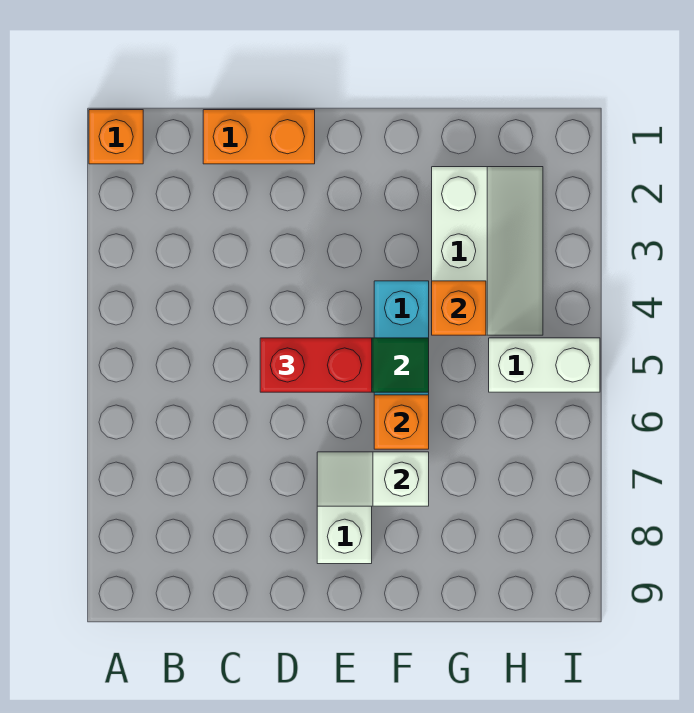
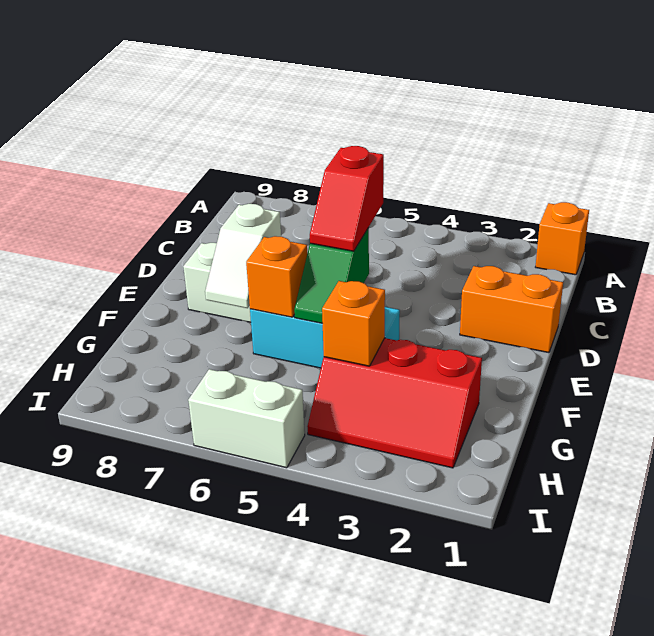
orange 1x2 brick [203,110,315,164] -> orange 1x2 brick turned to [460,266,563,353]
red 1x2 brick [260,338,372,392] -> red 1x2 slope [310,146,384,251]
white 1x2 slope [317,452,429,506] -> white 1x2 slope turned to [205,204,281,308]
white 2x3 slope [432,167,543,335] -> red 2x3 slope [307,338,482,468]
white 1x2 brick [489,338,600,392] -> white 1x2 brick turned to [188,369,305,468]

